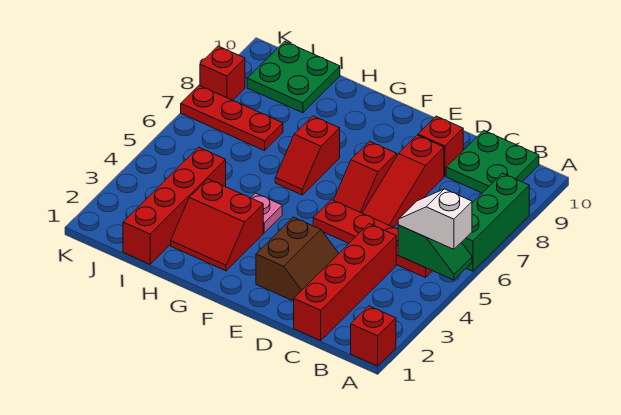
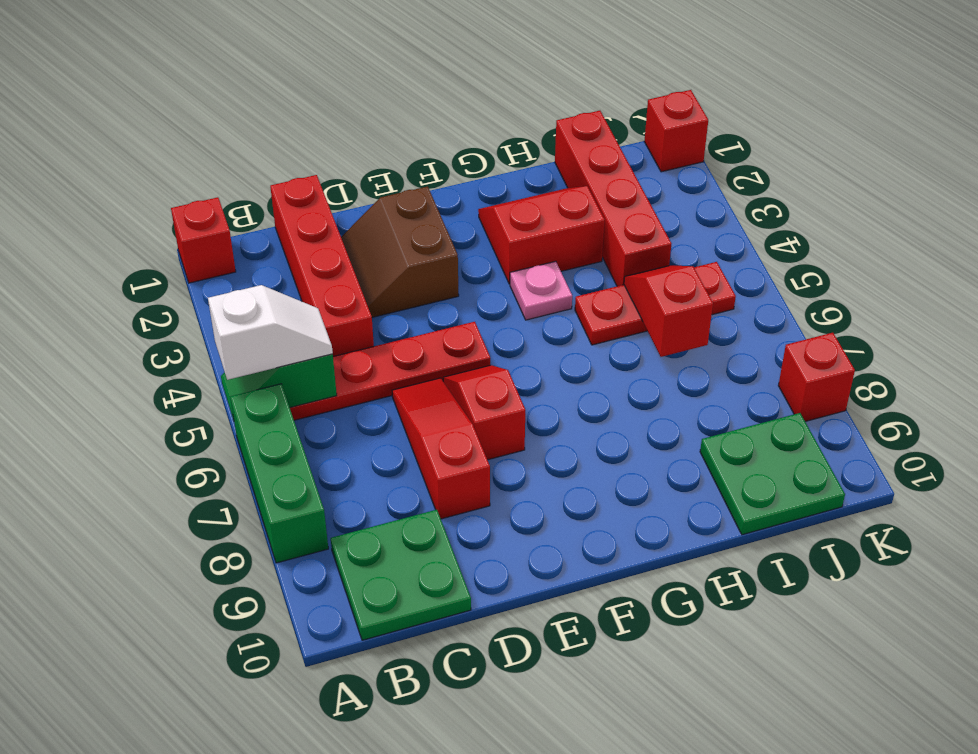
red 1x1 brick [418,116,463,176] -> red 1x1 brick moved to [644,90,708,172]
red 1x2 slope [275,116,340,195] -> red 1x2 slope moved to [624,265,713,357]
red 1x3 plate [181,86,283,151] -> red 1x3 plate moved to [575,262,736,345]

